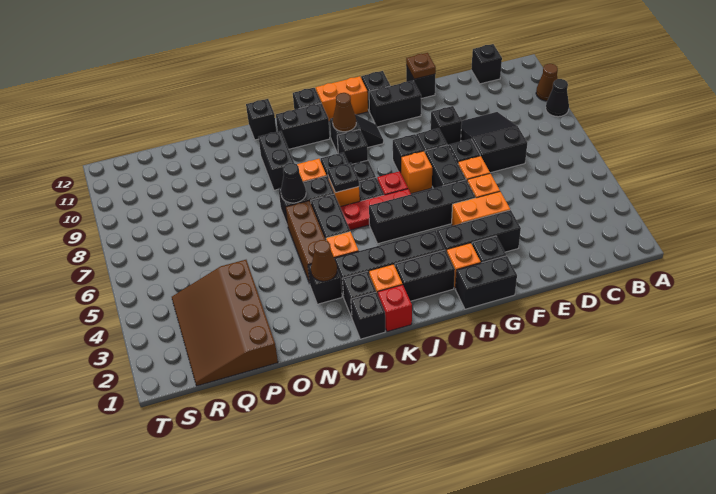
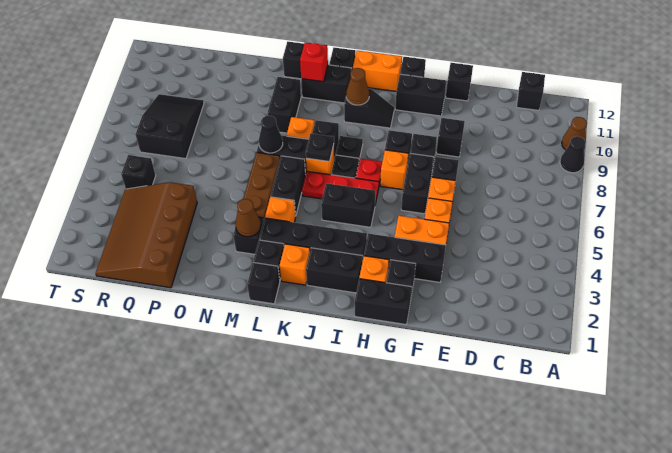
black 2x3 slope [461,112,527,173] -> black 2x3 slope moved to [136,94,204,159]
brown 1x1 plate [406,53,436,79] -> none
black 1x4 brick [369,180,476,244] -> black 1x2 brick [321,183,375,227]
black 1x1 brick [337,130,368,164] -> black 1x1 brick moved to [121,155,156,189]
red 1x1 brick [378,285,412,332] -> red 1x1 brick moved to [300,42,328,82]

